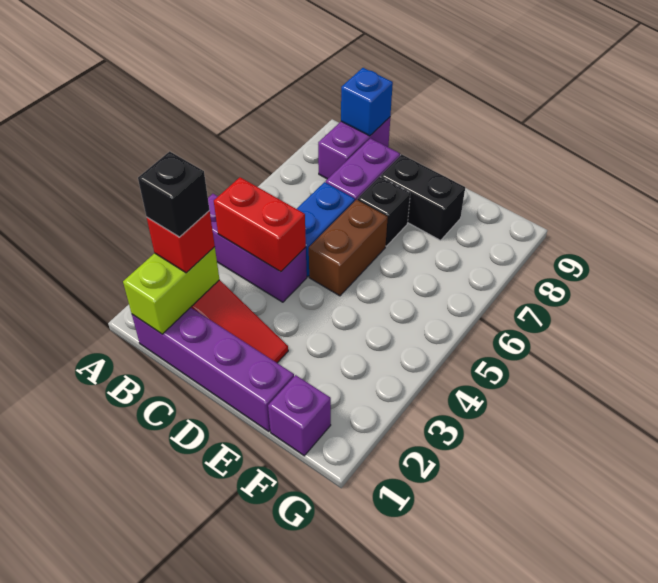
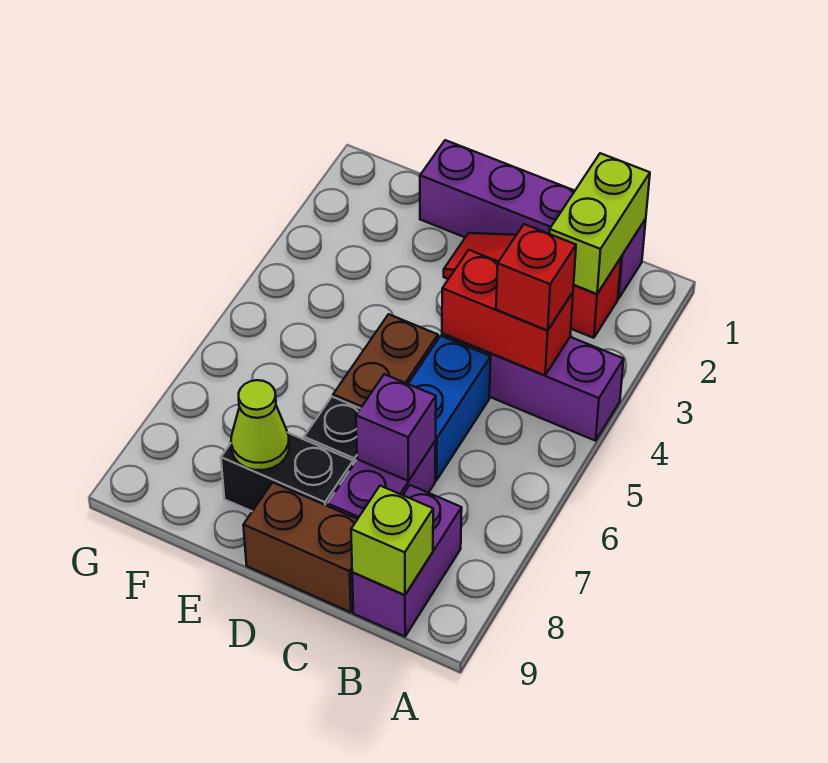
red 1x1 brick [147,211,215,273] -> red 1x1 brick moved to [496,224,576,330]
black 1x1 brick [138,151,209,237] -> none
blue 1x1 brick [341,68,393,136] -> lime 1x1 brick [351,486,433,595]
none -> brown 1x2 brick [243,482,357,612]
none -> lime 1x1 cone [231,380,289,470]
purple 1x1 brick [268,375,331,456] -> purple 1x1 brick moved to [356,374,436,481]

